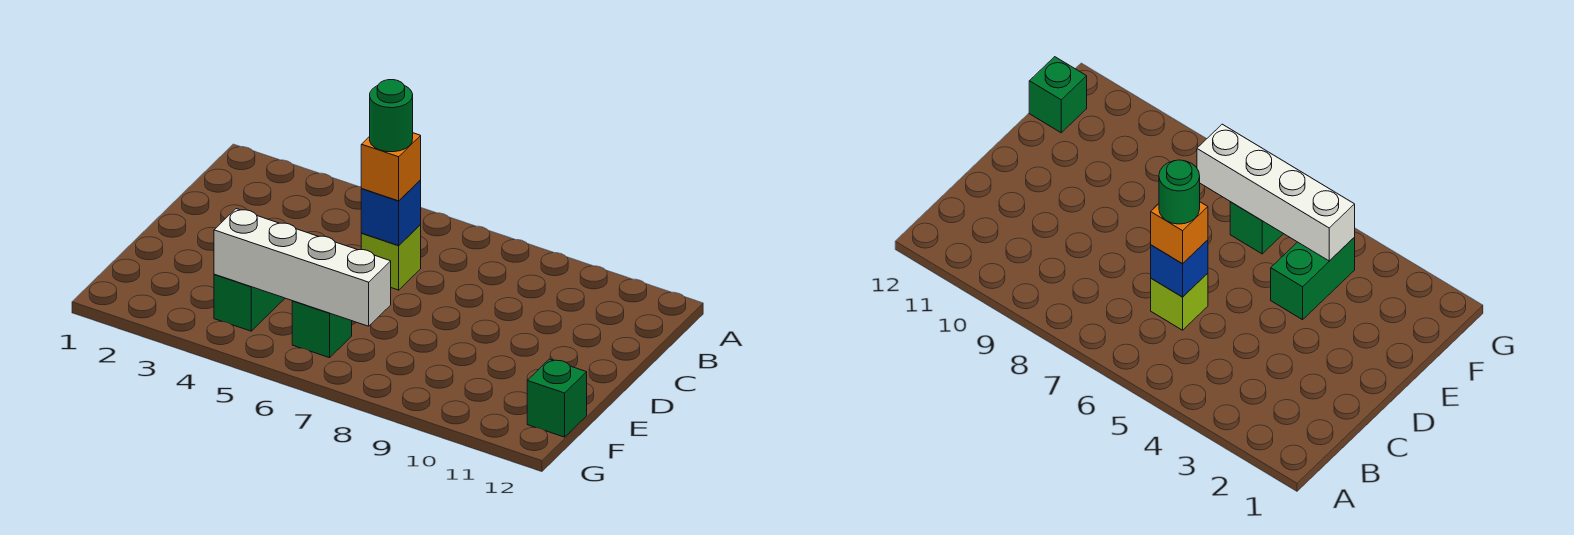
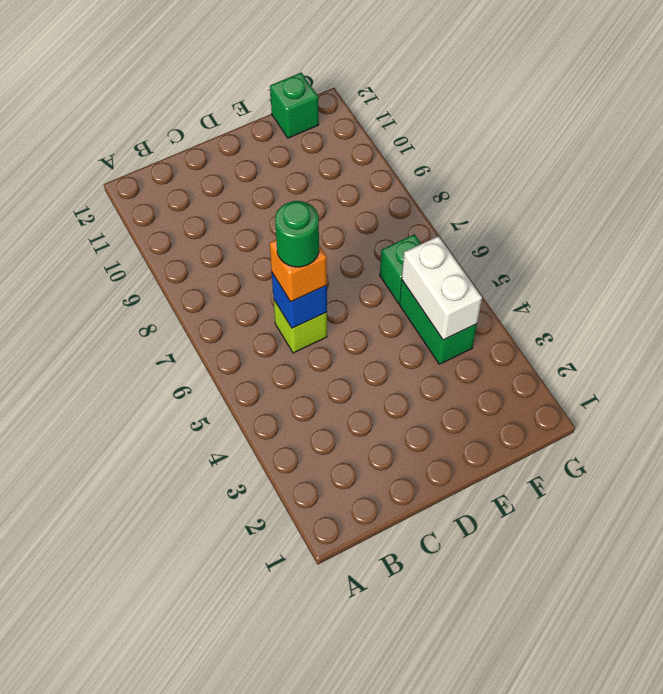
green 1x2 brick [214,274,285,331] -> green 1x2 brick turned to [399,280,477,364]
white 1x4 brick [214,209,391,326] -> white 1x2 brick [402,236,482,340]

